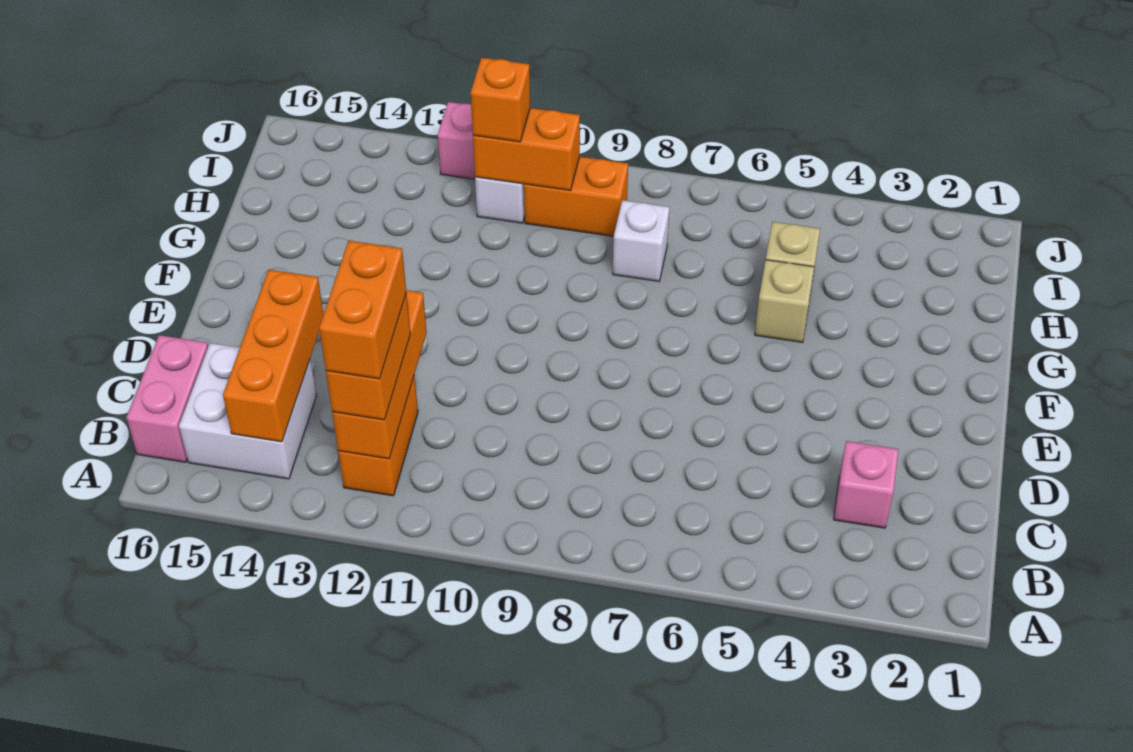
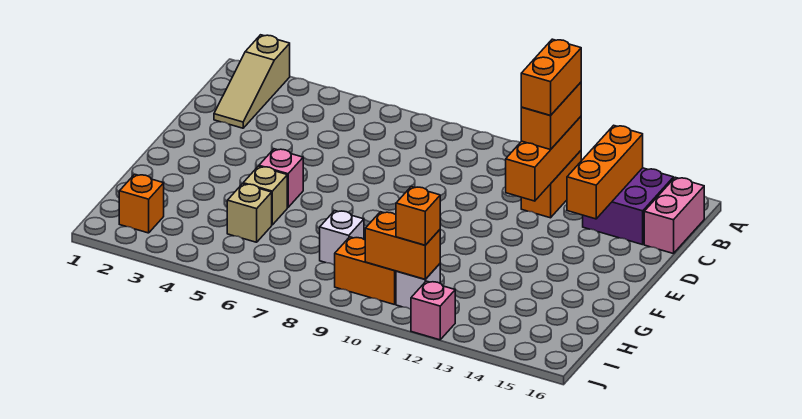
none -> tan 1x3 slope [214,35,290,128]
white 2x2 brick [179,343,316,479] -> purple 2x2 brick [583,168,674,245]
pink 1x1 brick [834,441,898,528] -> pink 1x1 brick moved to [259,149,303,207]
none -> orange 1x1 brick [119,174,164,233]

